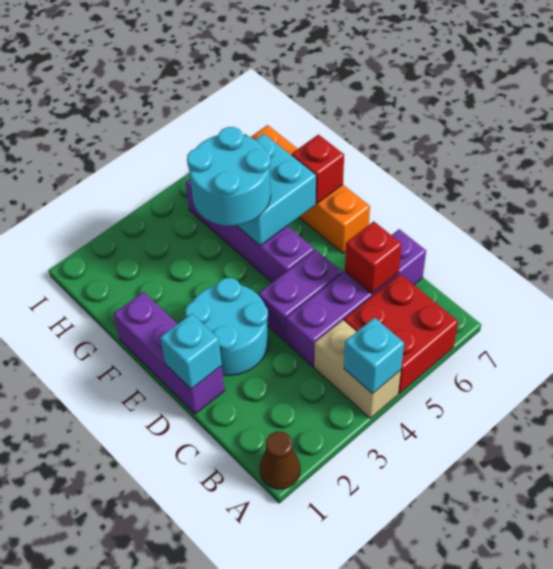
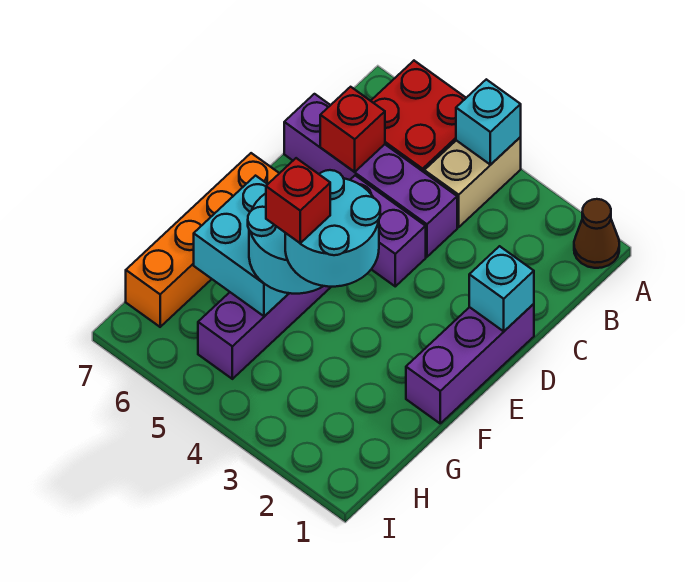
cyan 2x2 round brick [185,278,268,375] -> cyan 2x2 round brick moved to [285,170,380,287]
red 1x1 brick [292,135,344,203] -> red 1x1 brick moved to [266,158,330,243]

